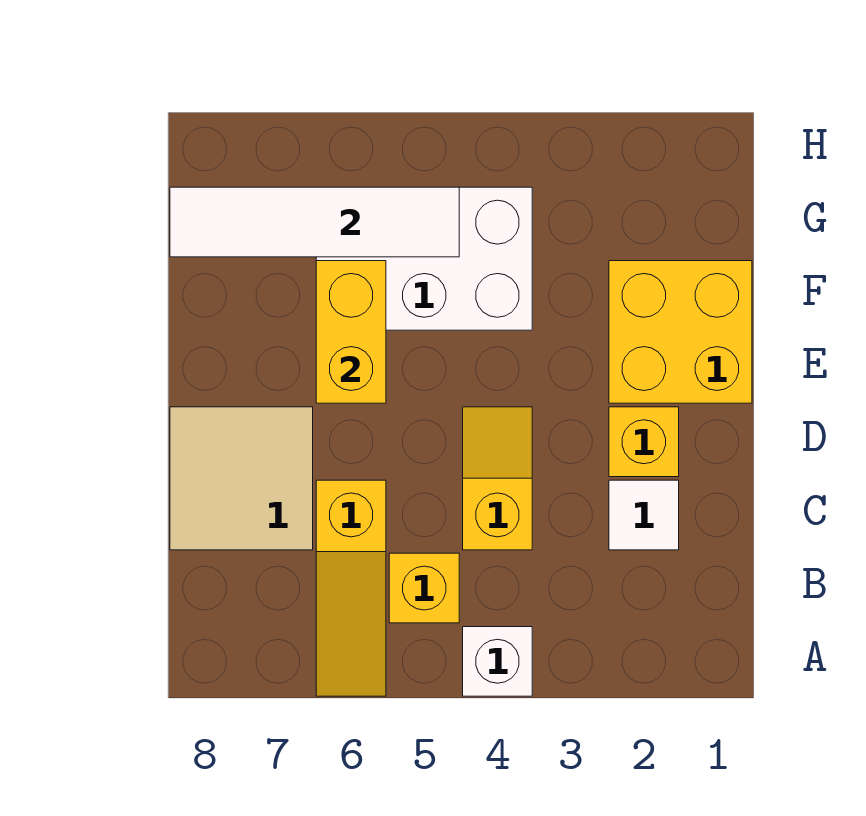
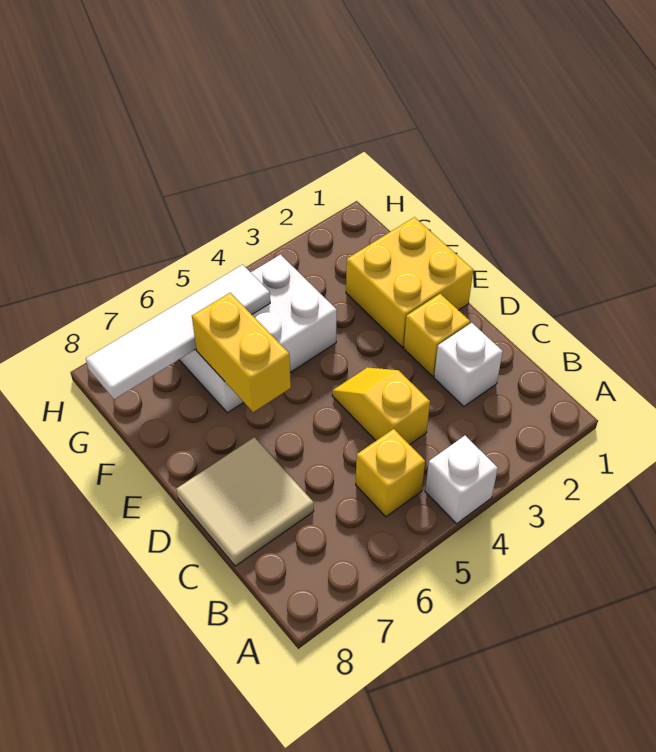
yellow 1x3 slope [316,480,386,696] -> none
white 1x1 tile [609,480,679,550] -> white 1x1 brick [434,323,503,407]

